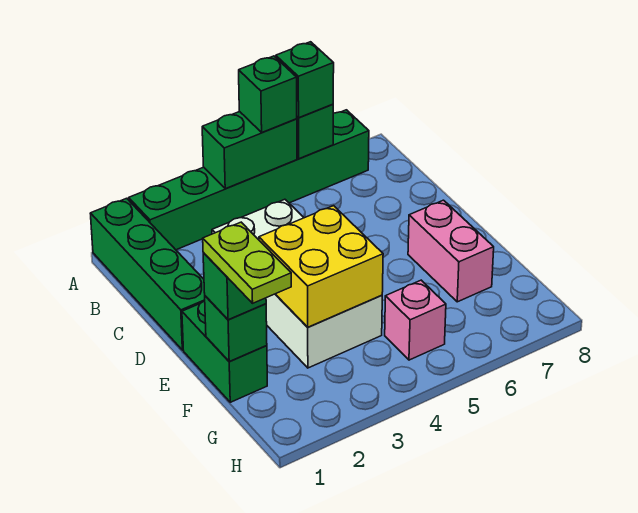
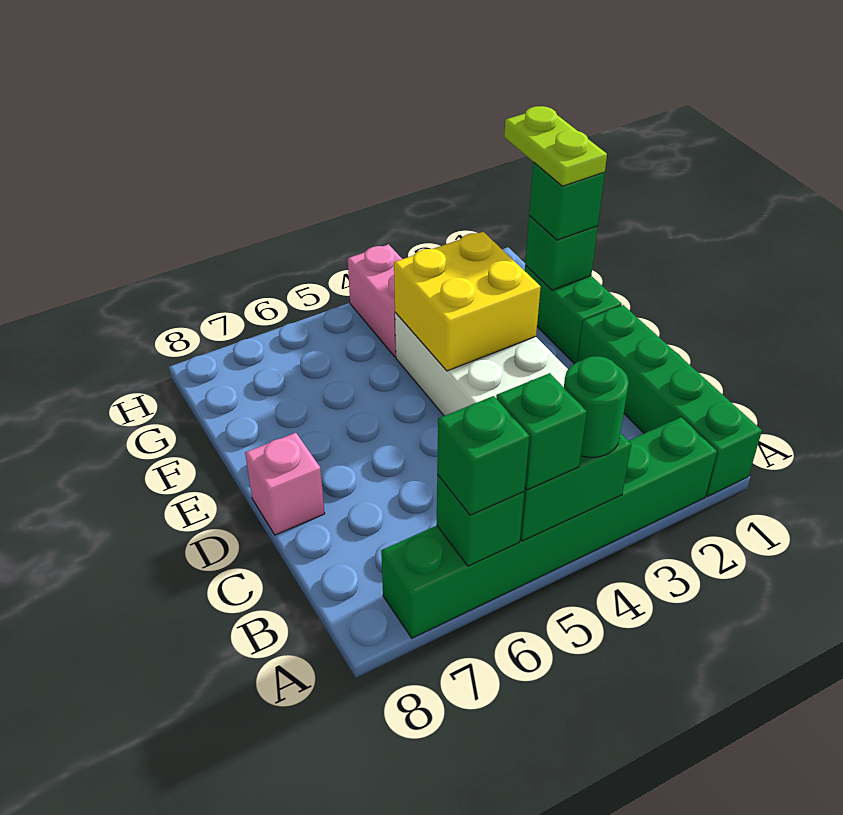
none -> green 1x1 round brick [564,356,629,457]
pink 1x2 brick [408,200,494,302] -> pink 1x2 brick moved to [348,244,402,357]
pink 1x1 brick [385,280,446,360] -> pink 1x1 brick moved to [245,433,325,535]

